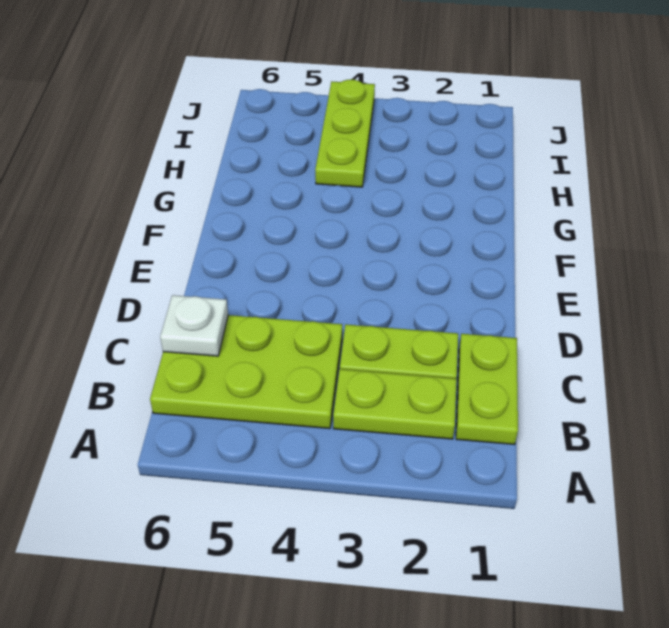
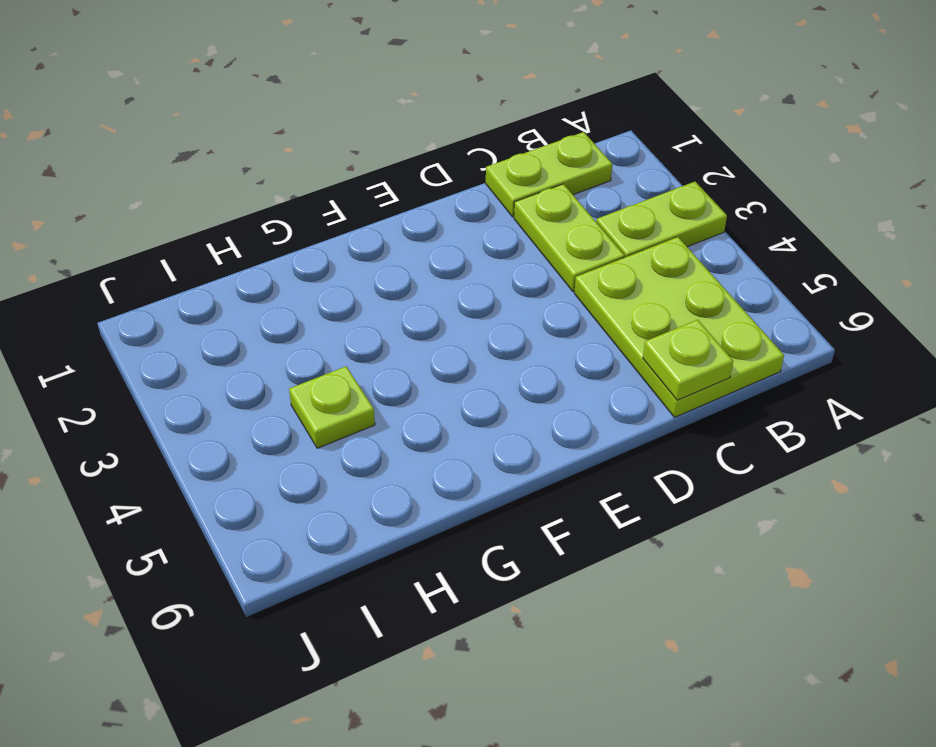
lime 1x2 plate [333,369,457,439] -> lime 1x2 plate turned to [596,182,727,258]
white 1x1 plate [160,295,228,356] -> lime 1x1 plate [643,320,733,400]
lime 1x3 plate [315,79,375,187] -> lime 1x1 plate [289,366,375,448]

